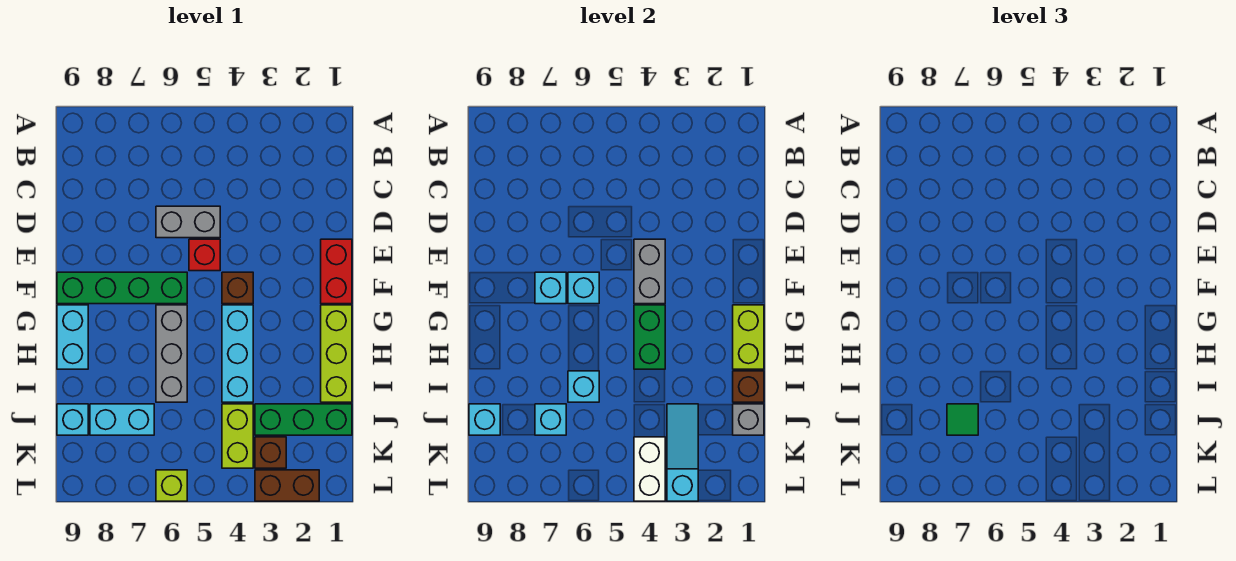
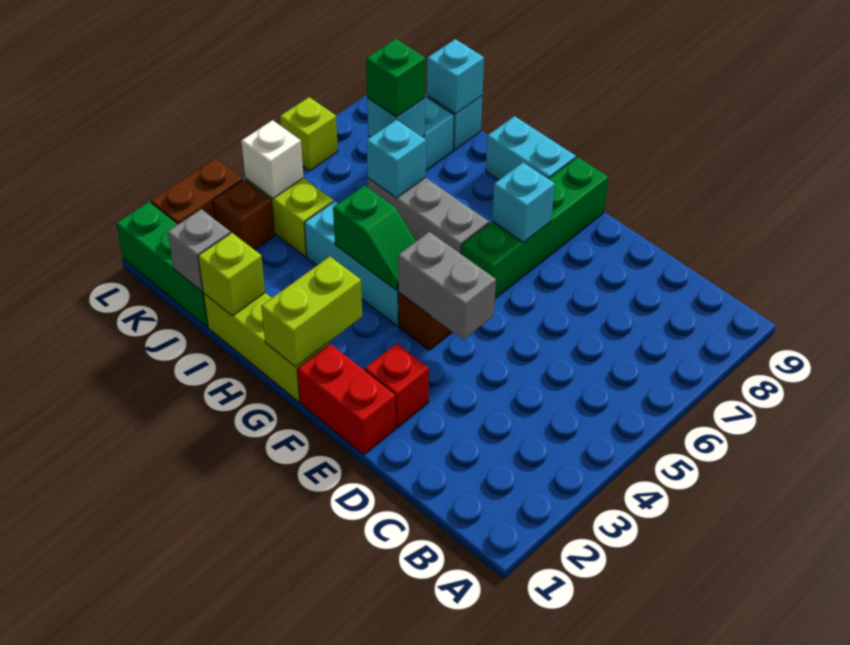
grey 1x2 brick [156,206,220,238] -> none
red 1x1 brick [189,239,220,271] -> red 1x1 brick moved to [365,344,429,427]
cyan 1x1 brick [568,272,599,304] -> none
lime 1x2 brick [733,305,764,369] -> lime 1x2 brick turned to [261,256,362,367]
green 1x2 brick [634,305,665,369] -> green 1x2 slope [333,185,416,290]
brown 1x1 brick [733,371,764,402] -> lime 1x1 brick [198,233,265,316]
green 1x3 brick [255,404,352,435] -> green 1x3 brick turned to [116,202,208,327]
cyan 1x3 slope [667,404,698,501] -> none
green 1x1 tile [947,404,978,435] -> green 1x1 brick [366,39,426,117]
white 1x2 brick [634,437,665,501] -> white 1x1 brick [241,120,304,198]

